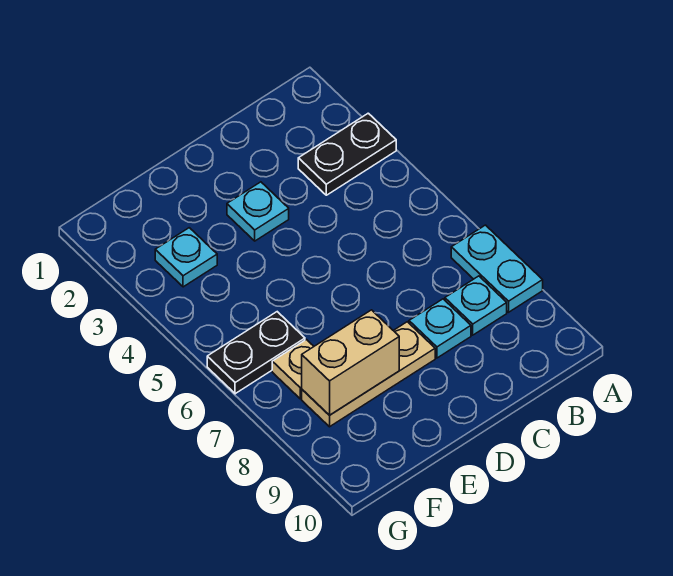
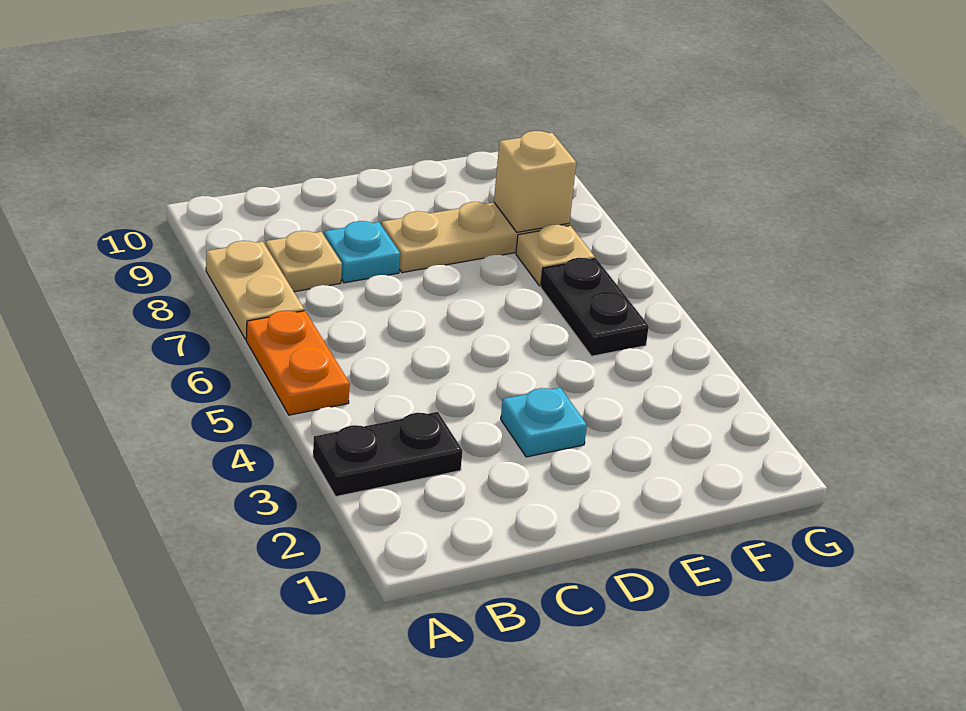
none -> orange 1x2 plate [246,311,350,415]
cyan 1x2 plate [451,225,543,312] -> tan 1x2 plate [206,240,304,340]
cyan 1x1 plate [445,276,507,335] -> tan 1x1 plate [266,231,342,292]
tan 1x2 brick [302,310,399,415] -> tan 1x1 brick [494,131,576,232]
cyan 1x1 plate [155,228,217,287] -> none
black 1x2 plate [207,312,305,394] -> black 1x2 plate turned to [541,258,649,356]

